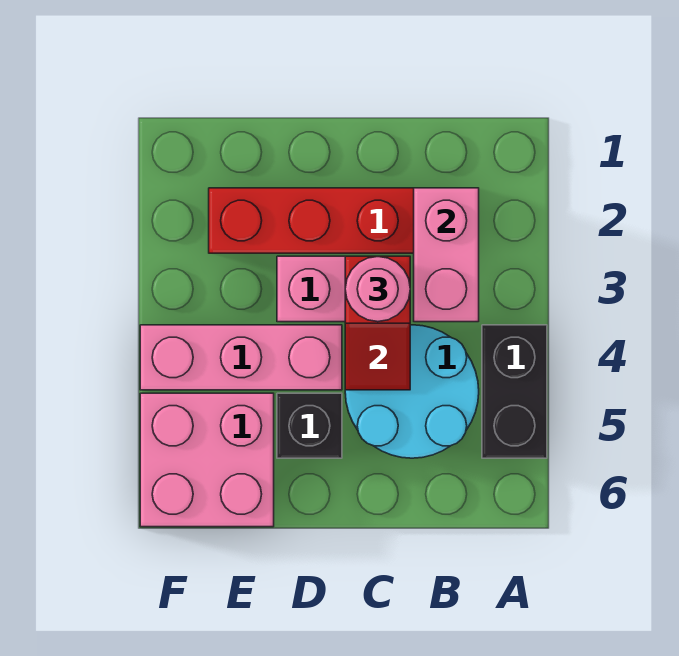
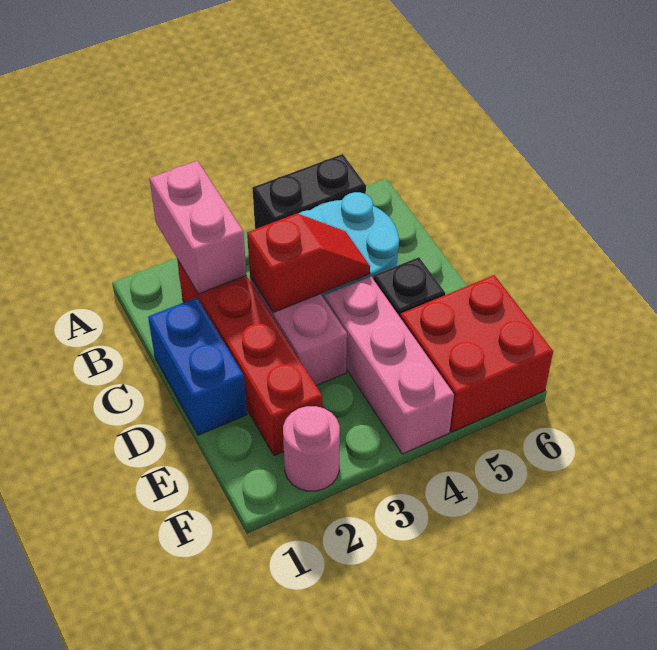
pink 1x2 brick [414,188,479,322] -> pink 1x2 brick turned to [150,161,246,294]
none -> blue 1x2 brick [148,298,247,435]
pink 1x1 round brick [345,256,410,322] -> pink 1x1 round brick moved to [283,406,340,491]
pink 2x2 brick [140,393,274,527] -> red 2x2 brick [400,275,553,432]

